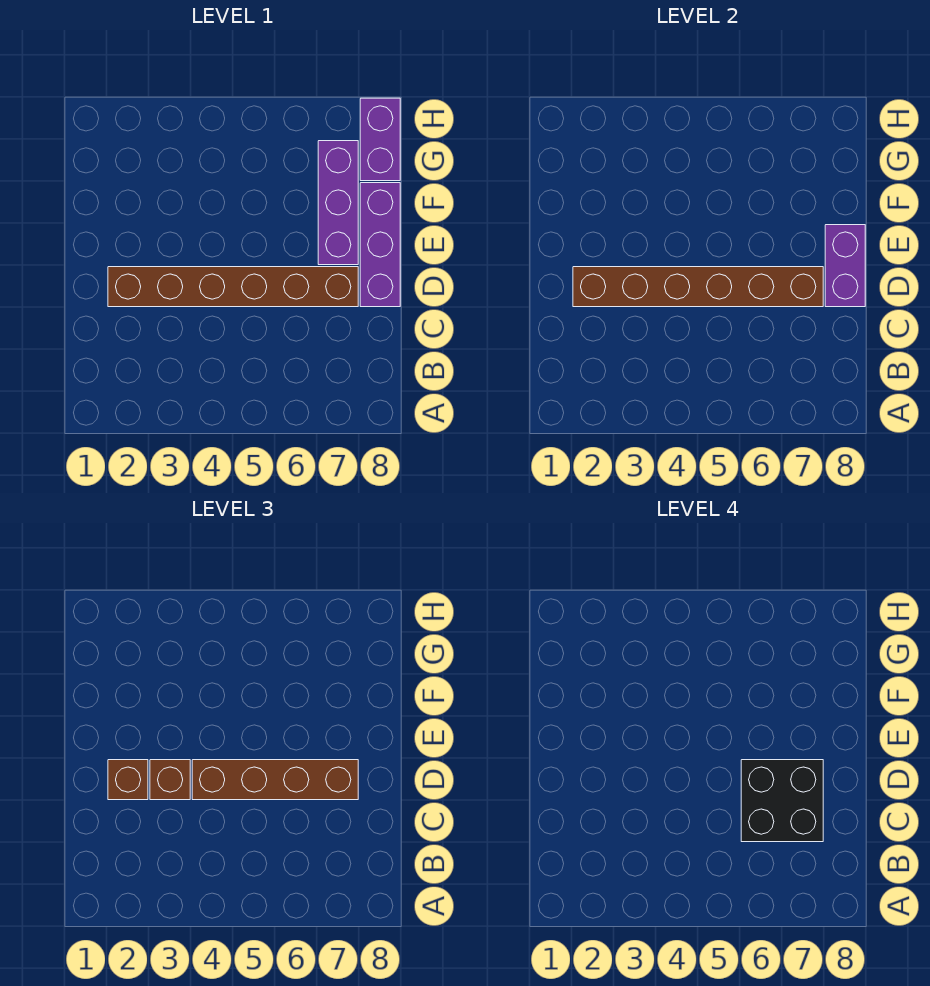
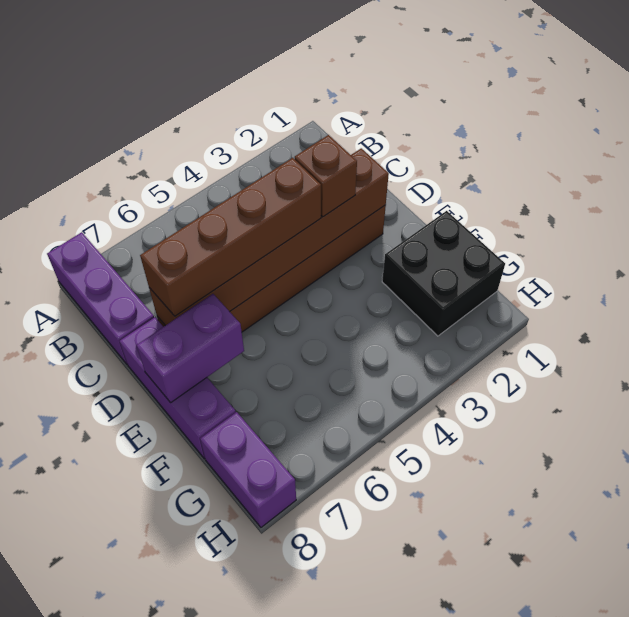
black 2x2 brick [741,760,823,842] -> black 2x2 brick moved to [382,211,505,336]
brown 1x1 brick [108,760,148,800] -> none
purple 1x2 brick [825,225,865,307] -> purple 1x2 brick turned to [136,294,244,403]
purple 1x3 brick [318,141,358,265] -> purple 1x3 brick moved to [47,232,154,364]

